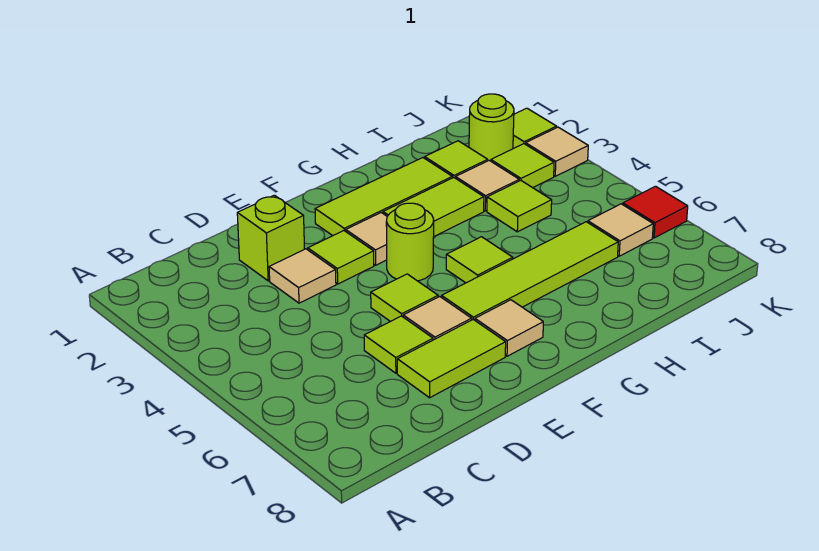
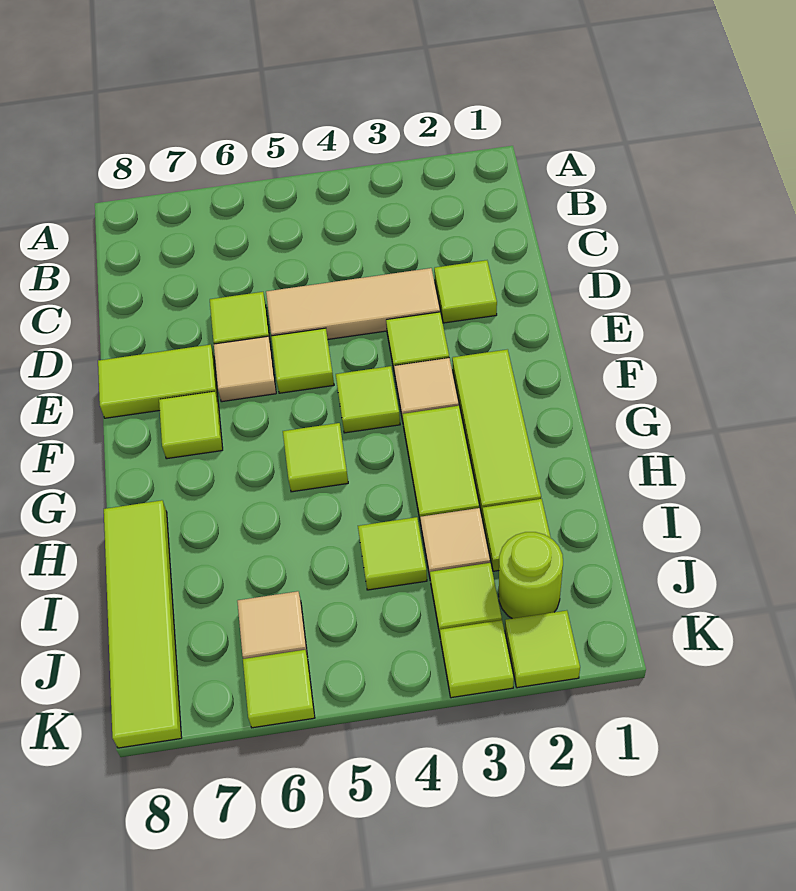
lime 1x1 brick [237,195,304,281] -> lime 1x1 tile [434,260,497,323]
tan 1x1 tile [269,249,336,303] -> tan 1x3 tile [266,268,440,339]
lime 1x2 tile [397,320,506,398] -> lime 1x2 tile turned to [98,345,218,418]
lime 1x1 round brick [386,203,434,281] -> lime 1x1 tile [336,366,400,433]
lime 1x4 tile [442,222,618,320] -> lime 1x4 tile moved to [104,500,182,748]
tan 1x1 tile [475,300,543,356] -> lime 1x1 tile [159,391,223,459]
tan 1x1 tile [526,127,588,176] -> lime 1x1 tile [440,620,514,698]
red 1x1 tile [623,186,688,238] -> lime 1x1 tile [243,650,315,728]

